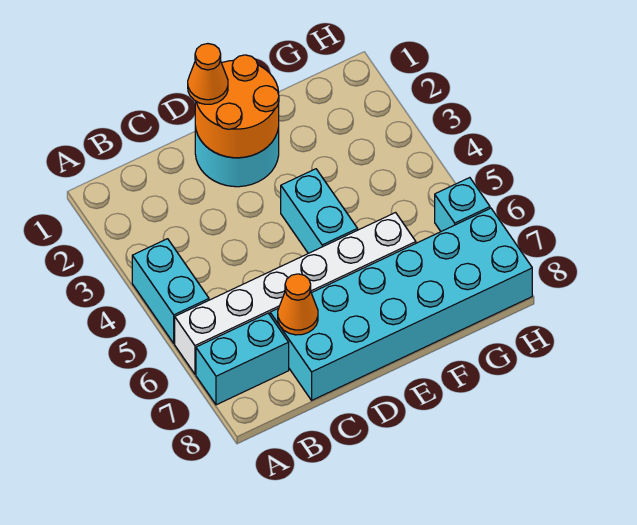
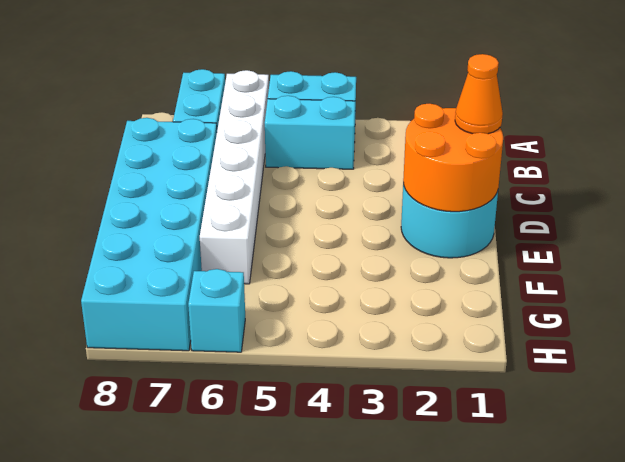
orange 1x1 cone [278,274,318,335] -> none
cyan 1x2 brick [281,169,358,253] -> cyan 1x2 brick moved to [265,96,355,169]

